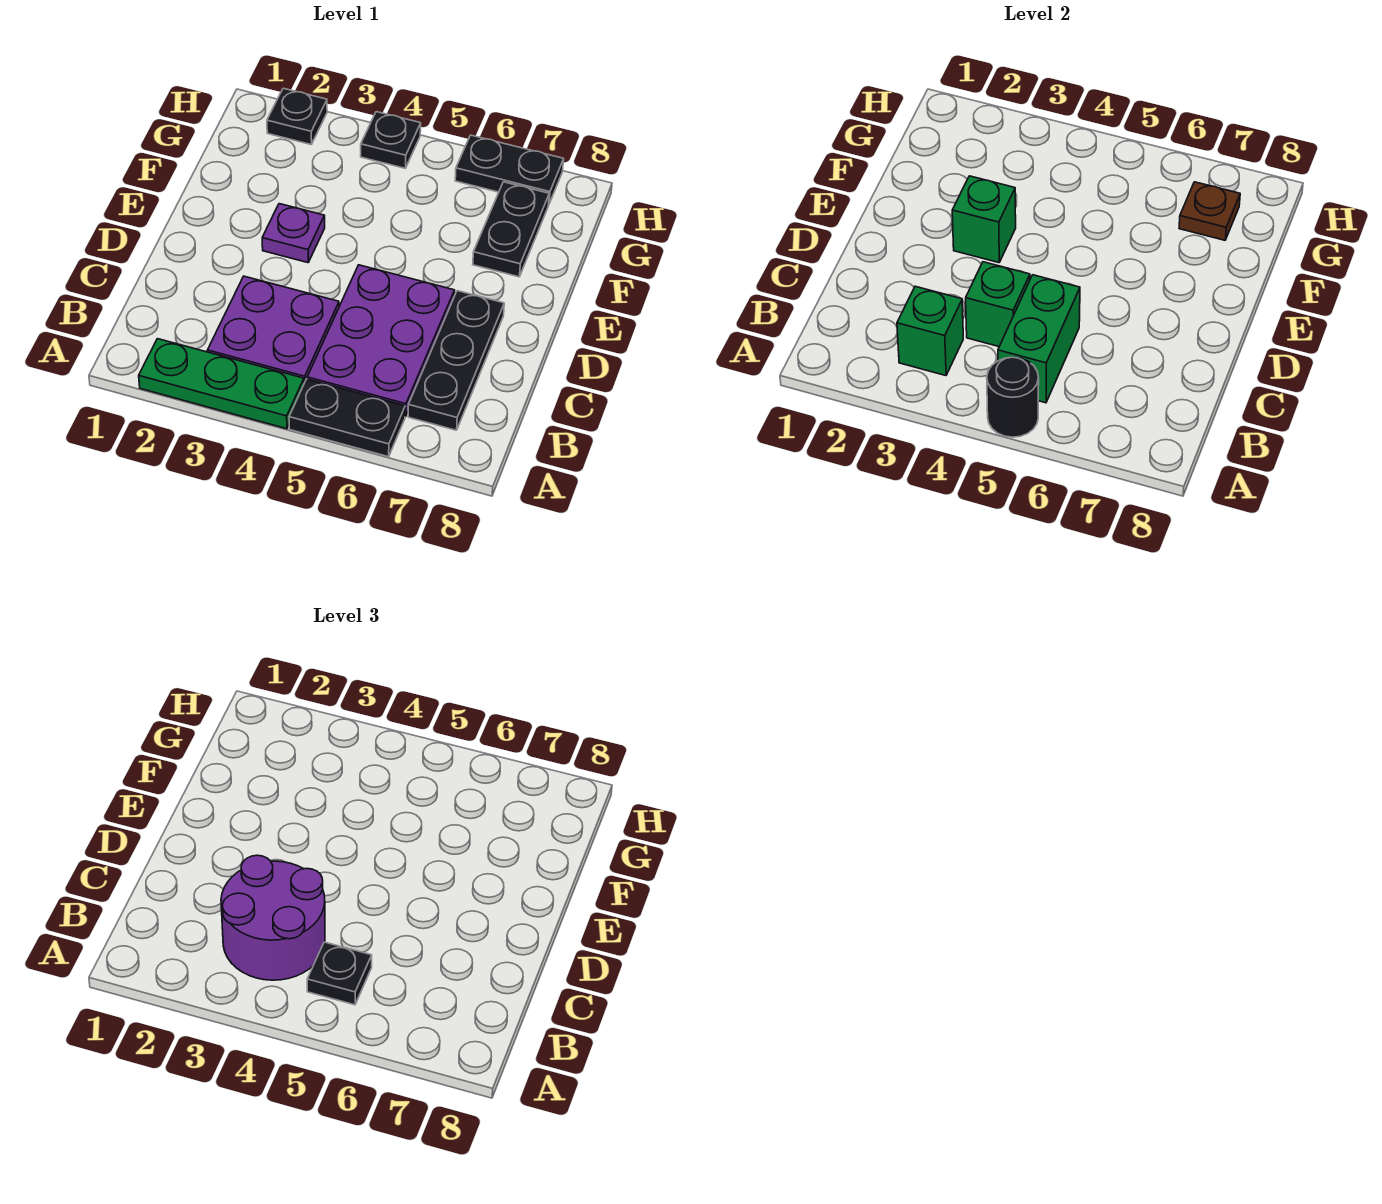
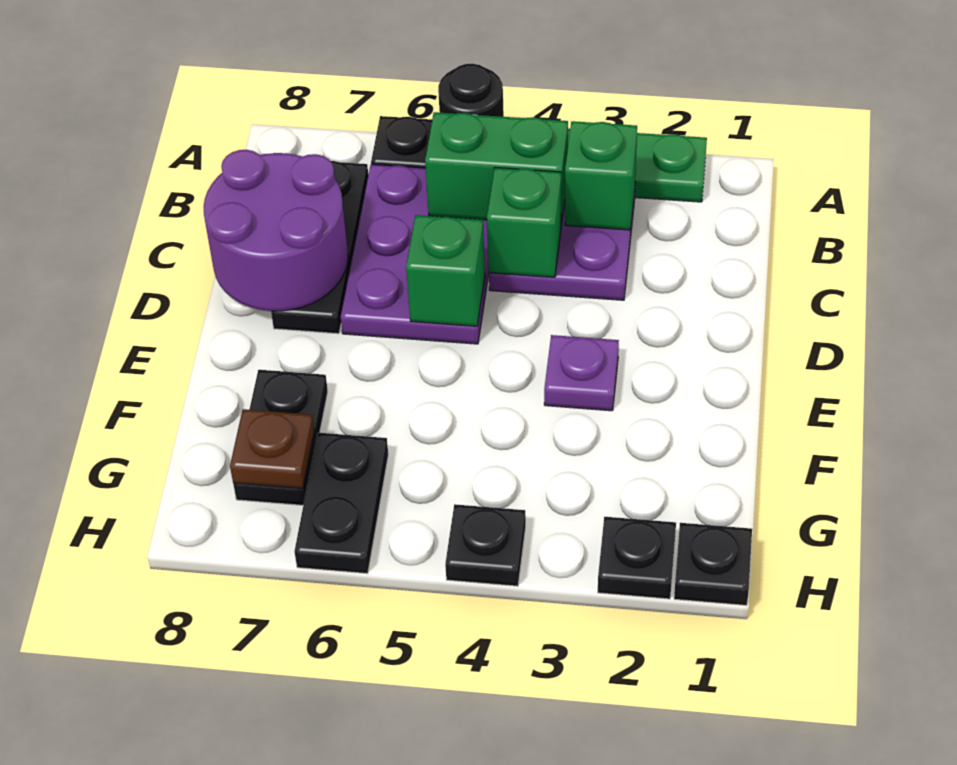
purple 2x2 round brick [221,855,325,980] -> purple 2x2 round brick moved to [203,150,348,311]
green 1x2 brick [998,275,1080,403] -> green 1x2 brick turned to [425,112,568,225]
black 1x1 plate [307,942,372,1005] -> black 1x1 plate moved to [674,523,752,605]
green 1x1 brick [952,176,1016,263] -> green 1x1 brick moved to [406,215,485,326]
black 1x2 plate [455,135,564,205] -> black 1x2 plate turned to [294,433,388,574]

